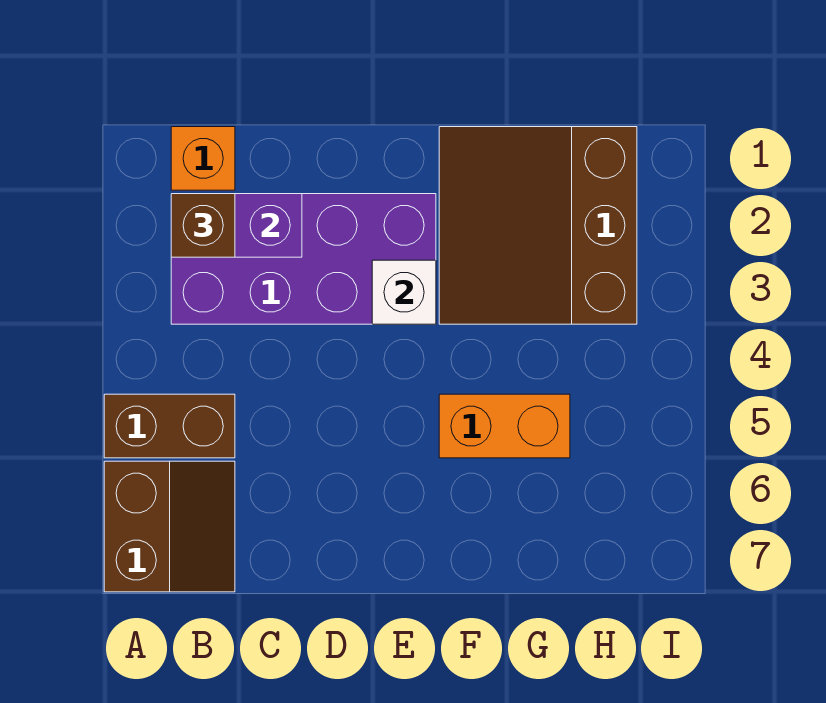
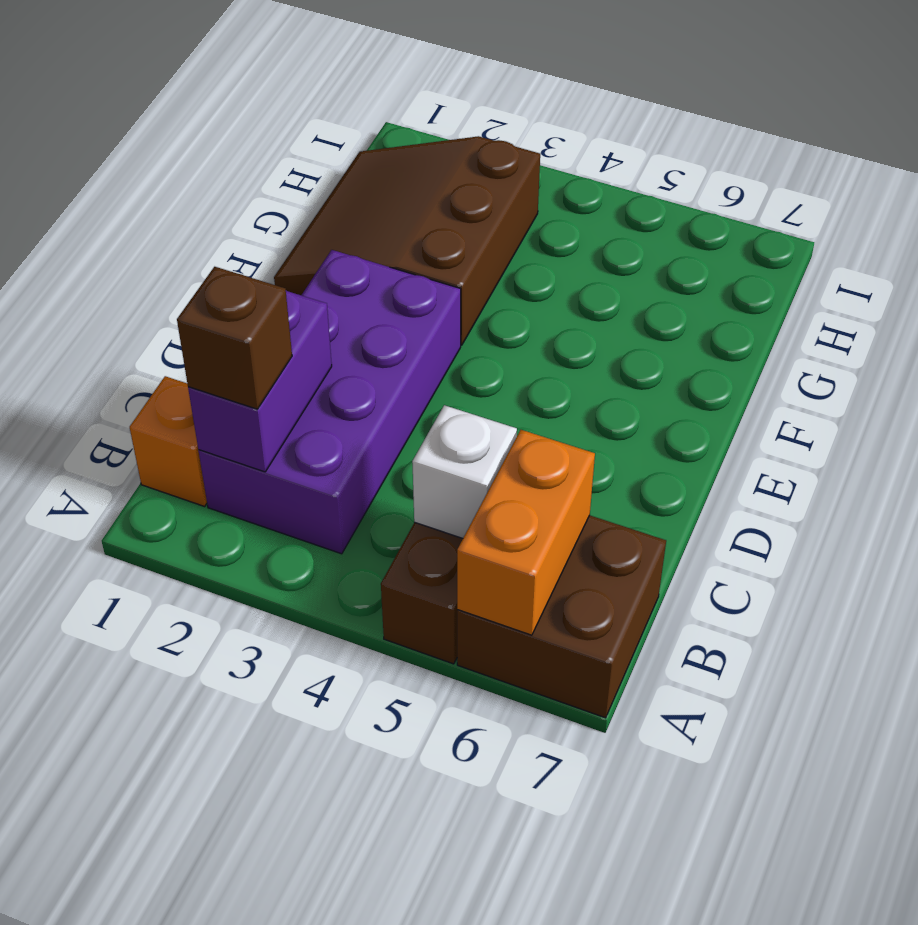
brown 2x2 slope [104,461,235,592] -> brown 2x2 brick [457,515,666,718]
white 1x1 brick [372,260,436,324] -> white 1x1 brick moved to [412,405,517,538]
brown 3x3 slope [439,127,637,324] -> brown 3x3 slope turned to [274,136,540,345]
orange 1x2 brick [439,394,570,458] -> orange 1x2 brick moved to [457,430,595,635]

